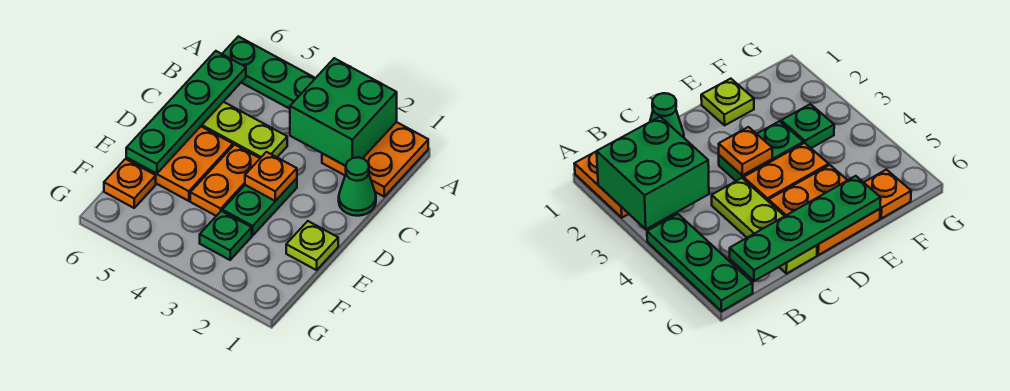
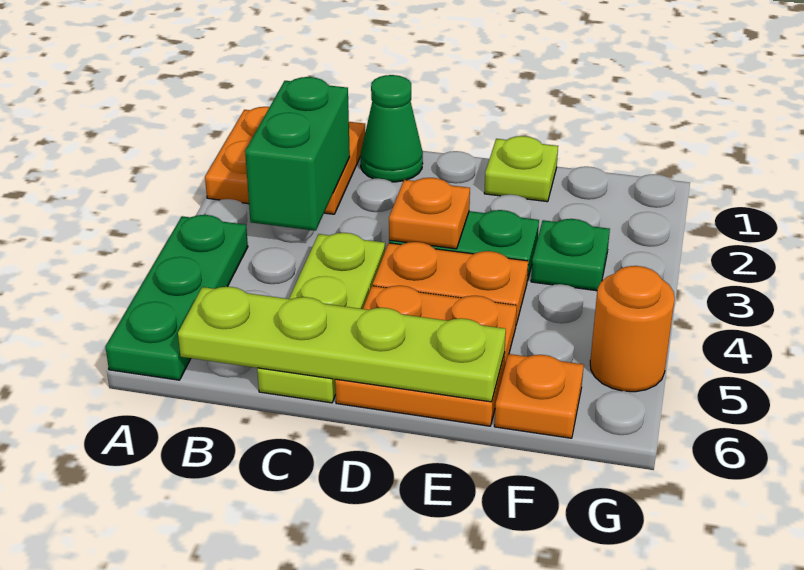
green 2x2 brick [290,58,397,166] -> green 1x2 brick [245,77,350,231]
green 1x4 plate [126,51,246,174] -> lime 1x4 plate [178,287,506,402]
none -> orange 1x1 round brick [590,266,675,392]

